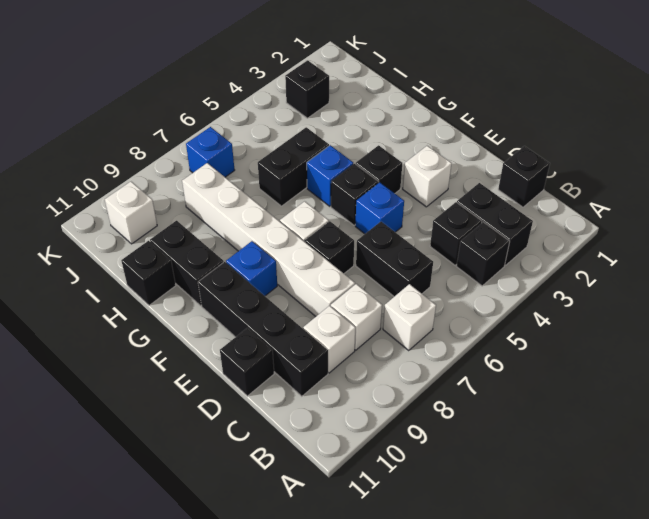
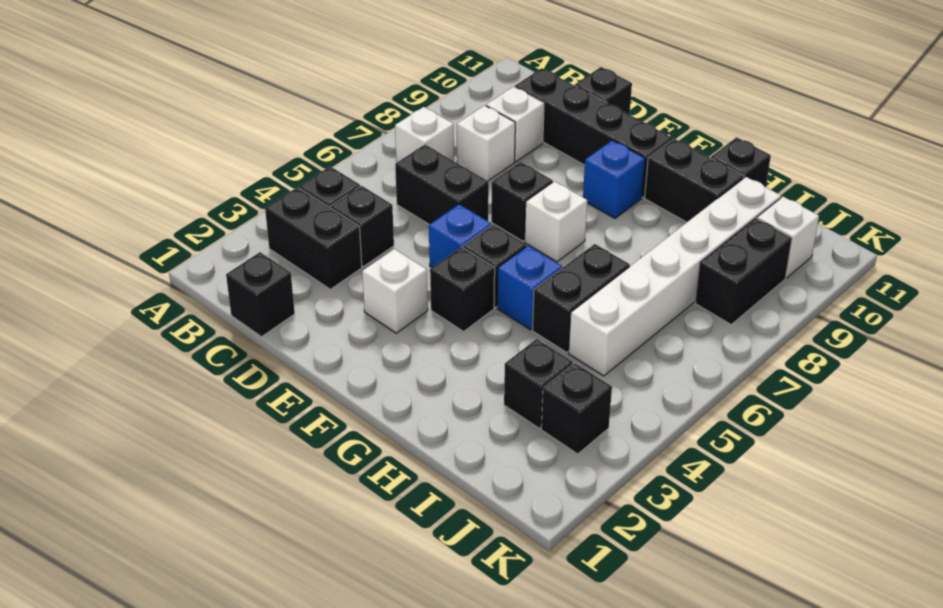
white 1x6 brick [182,163,355,316] -> white 1x6 brick turned to [569,177,781,376]
none -> black 1x1 brick [504,339,573,428]
blue 1x1 brick [186,127,235,177] -> none
none -> black 1x2 brick [695,218,792,324]

